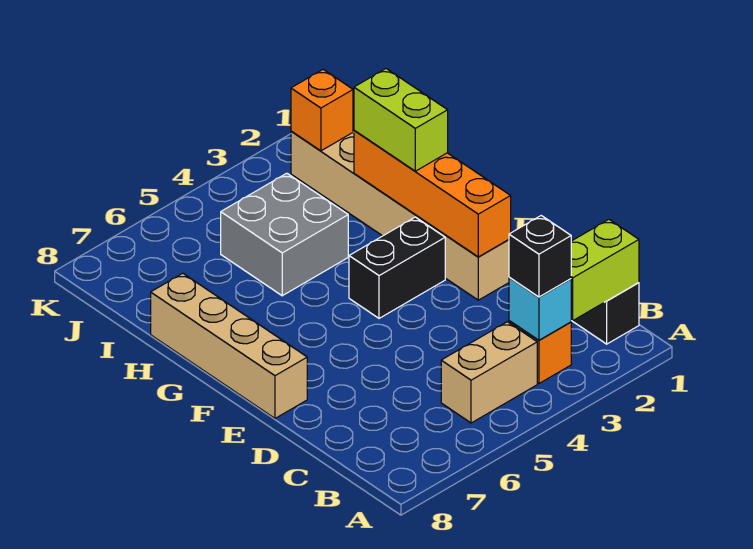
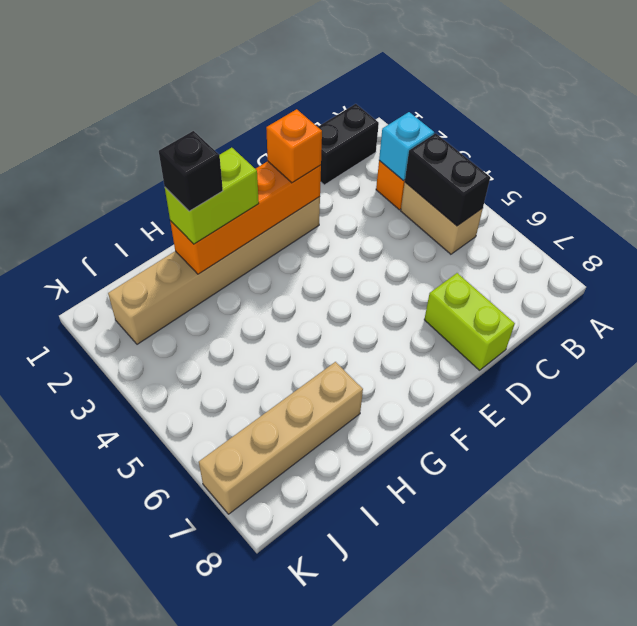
lime 1x2 brick [571,220,639,320] -> lime 1x2 brick moved to [424,273,515,370]
black 1x1 brick [509,216,571,297] -> black 1x1 brick moved to [159,131,223,211]
tan 1x4 brick [151,273,307,418] -> tan 1x4 brick moved to [199,362,363,514]
black 1x2 brick [349,217,445,318] -> black 1x2 brick moved to [405,133,490,226]
grey 2x2 brick [221,173,348,296] -> none
orange 1x1 brick [291,69,353,151] -> orange 1x1 brick moved to [266,109,322,183]

